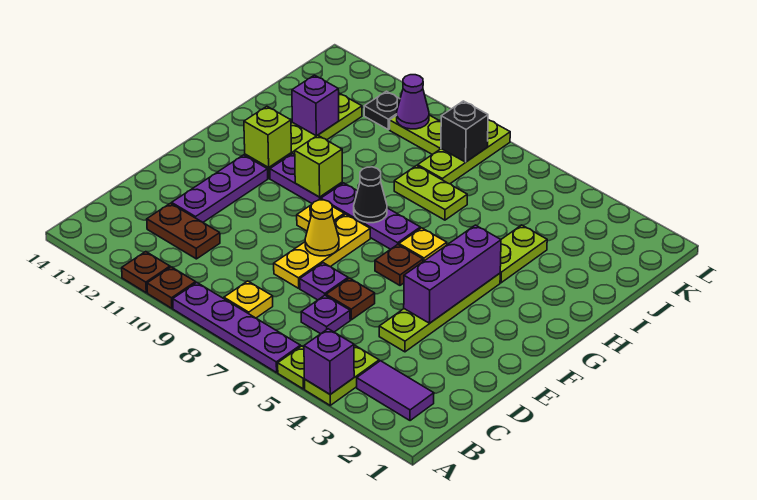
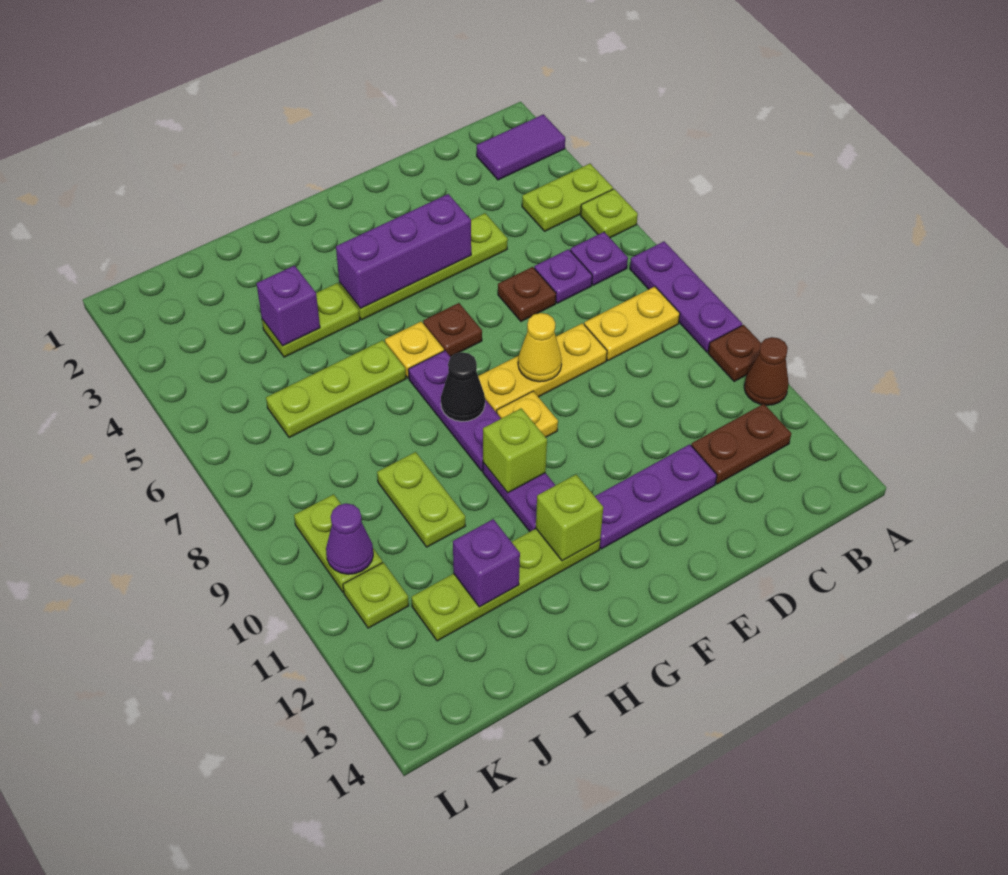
purple 1x1 brick [304,329,354,394] -> purple 1x1 brick moved to [257,266,320,346]
purple 1x4 plate [173,283,300,373] -> purple 1x3 plate [630,241,742,352]
brown 1x1 plate [122,252,170,293] -> brown 1x1 cone [744,337,789,405]
purple 1x2 tile [357,361,434,421] -> purple 1x2 tile turned to [477,114,565,180]
yellow 1x1 plate [224,281,273,318] -> yellow 1x2 plate [584,286,680,361]
brown 1x2 plate [147,203,220,259] -> brown 1x2 plate turned to [691,404,791,484]
purple 1x1 plate [300,263,348,300] -> purple 1x1 plate moved to [570,232,628,285]
lime 1x2 plate [394,166,467,220] -> lime 1x2 plate moved to [377,452,465,547]
lime 1x3 plate [418,120,510,184] -> lime 1x3 plate moved to [266,340,406,438]
black 1x1 brick [441,101,488,162] -> none
black 1x1 plate [364,91,400,130] -> lime 1x1 plate [343,562,409,628]

